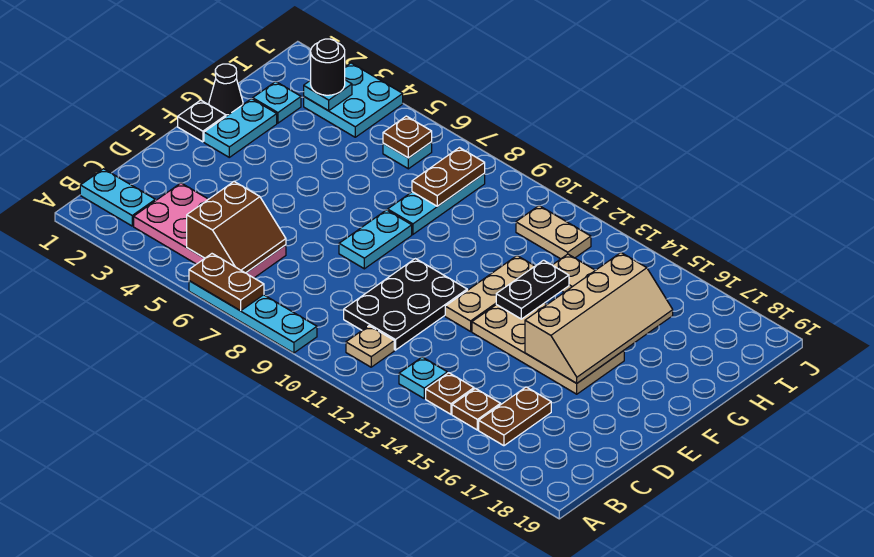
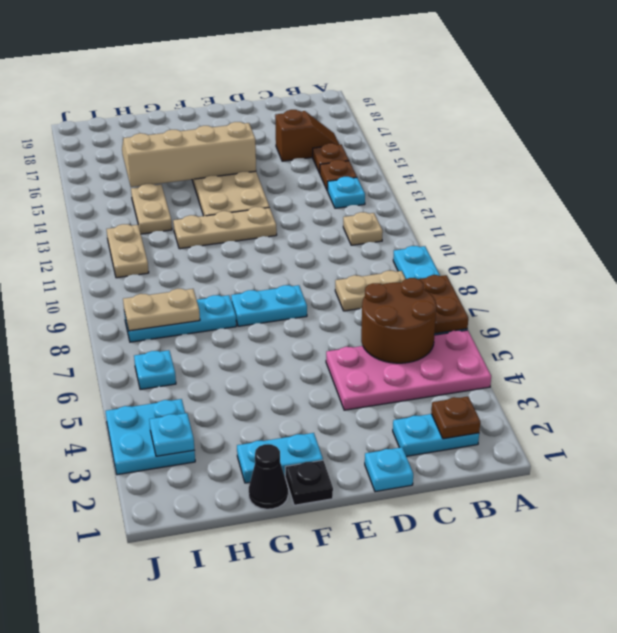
cyan 1x2 plate [80,169,155,226] -> cyan 1x2 plate turned to [393,414,479,456]
pink 2x4 plate [134,183,286,278] -> pink 2x4 plate turned to [326,330,491,410]
brown 2x2 slope [187,181,286,273] -> brown 2x2 round brick [361,278,436,363]
none -> tan 1x2 plate [335,271,405,311]
brown 1x2 plate [479,387,551,446] -> brown 1x2 slope [275,110,339,161]
black 2x3 plate [344,259,467,350] -> none
black 1x2 plate [496,260,569,319] -> none
cyan 1x1 plate [253,82,301,123] -> cyan 1x1 plate moved to [365,447,413,492]
brown 1x2 plate [412,148,485,206] -> tan 1x2 plate [123,289,200,331]
black 1x1 round brick [311,39,345,95] -> none
brown 1x1 plate [383,116,432,158] -> brown 1x1 plate moved to [431,396,480,439]

